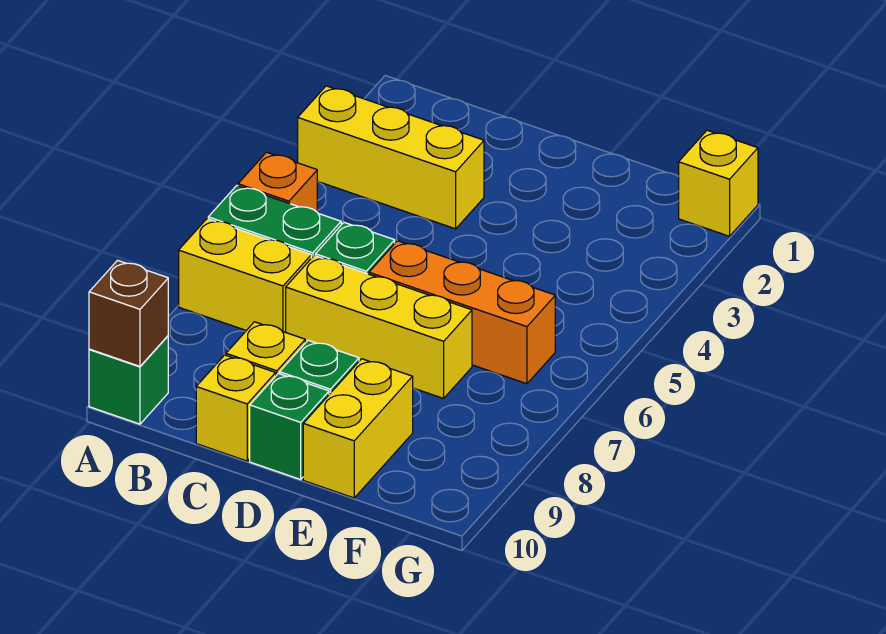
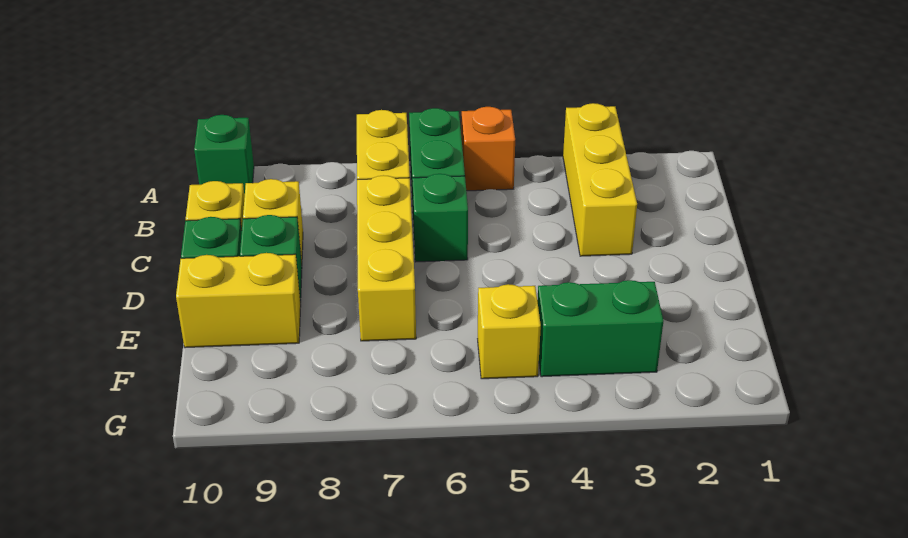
brown 1x1 brick [89,260,168,366] -> none
orange 1x3 brick [369,241,555,384] -> none
none -> green 1x2 brick [537,280,663,377]
yellow 1x1 brick [678,130,758,236] -> yellow 1x1 brick moved to [478,284,541,379]

